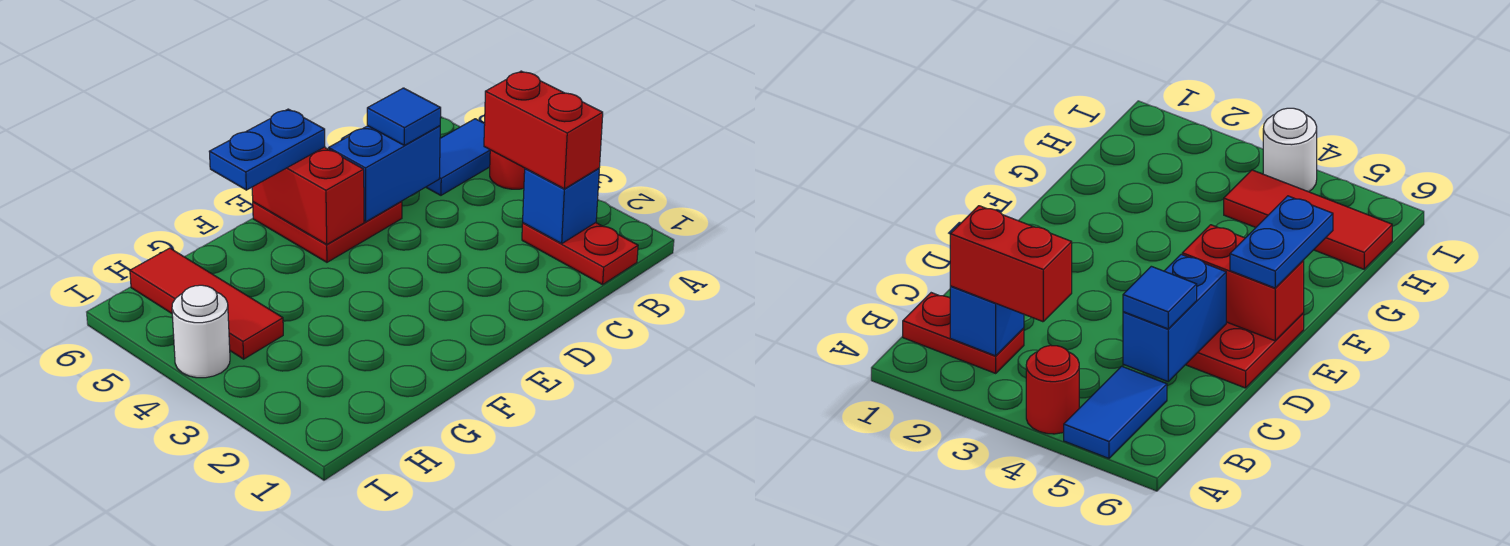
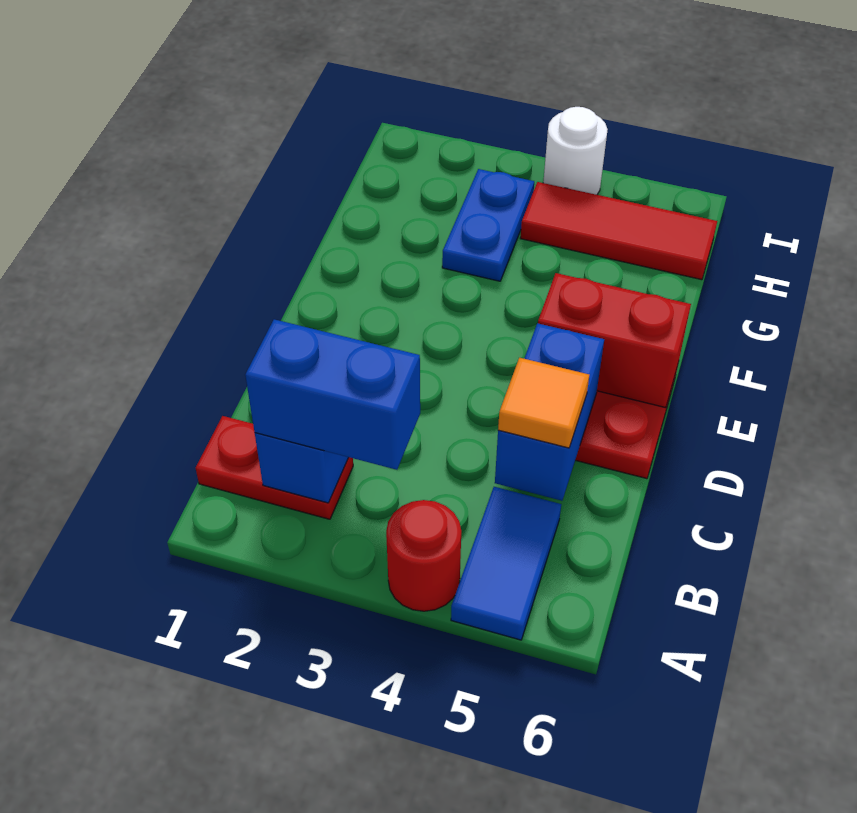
red 1x2 brick [484,71,603,189] -> blue 1x2 brick [245,319,420,470]
blue 1x1 tile [367,88,441,145] -> orange 1x1 tile [498,358,589,448]
blue 1x2 plate [209,109,325,190] -> blue 1x2 plate moved to [442,169,534,281]

